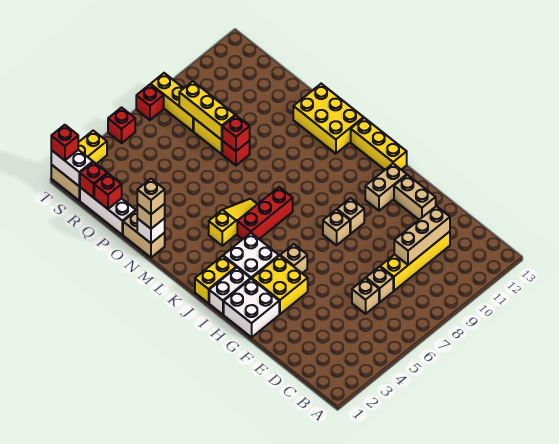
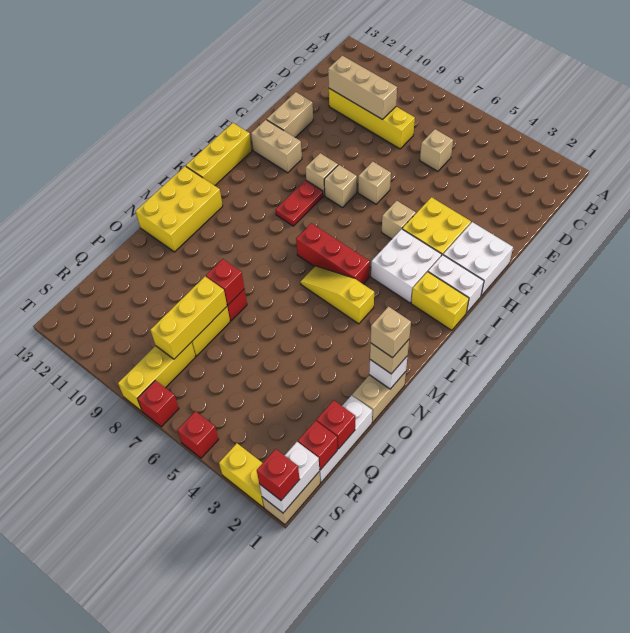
tan 1x1 brick [366,267,393,302] -> tan 1x1 brick moved to [358,161,391,204]
none -> red 1x2 plate [276,180,323,226]

